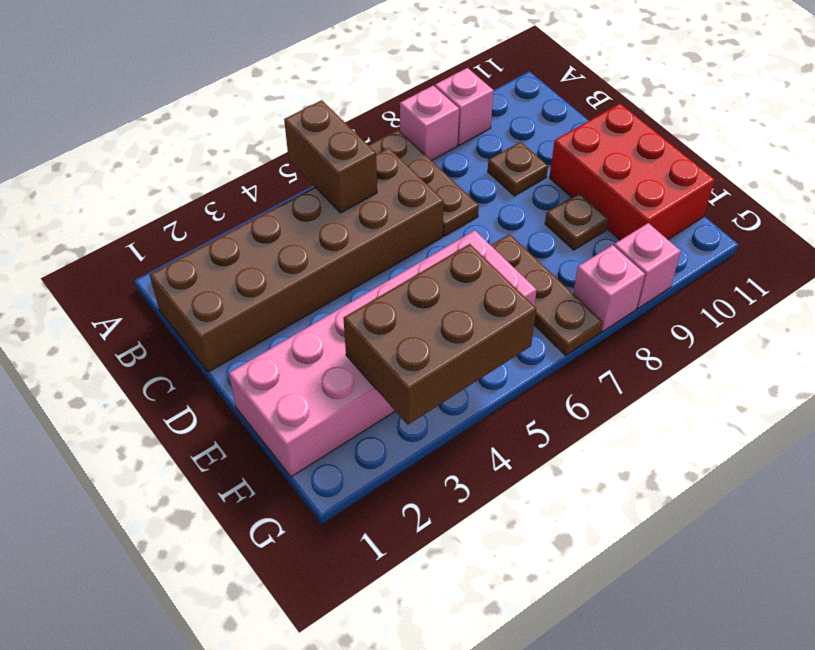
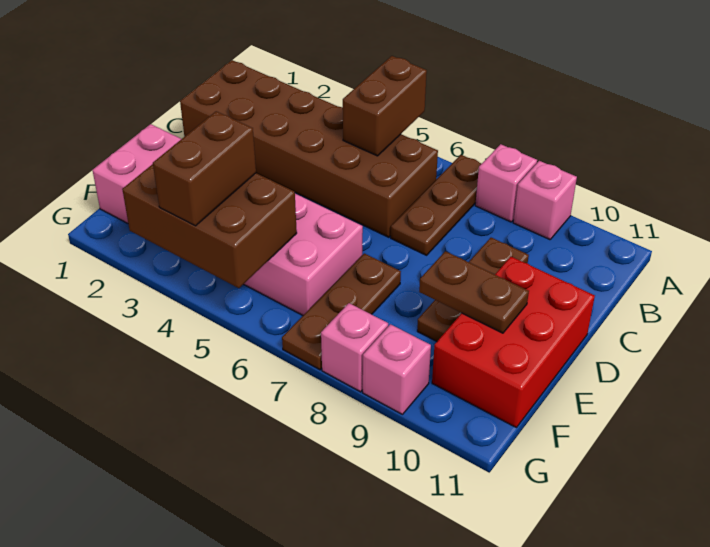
none -> brown 1x2 plate [419,251,529,333]
none -> brown 1x2 brick [153,111,256,226]

